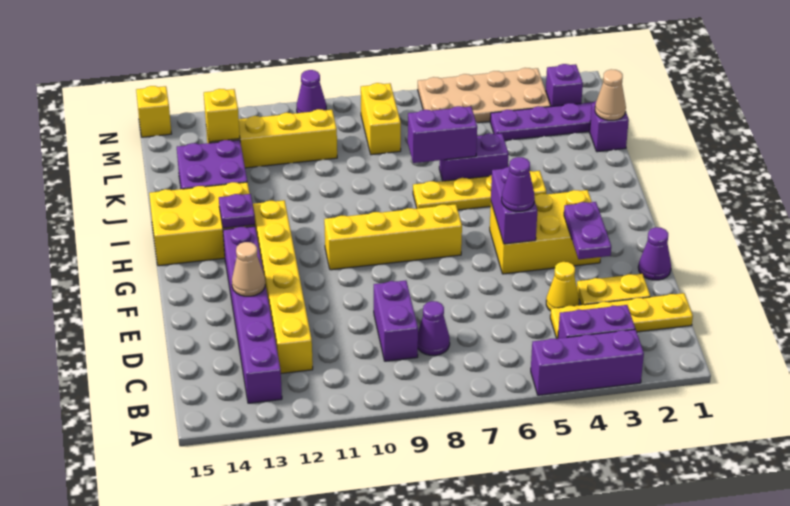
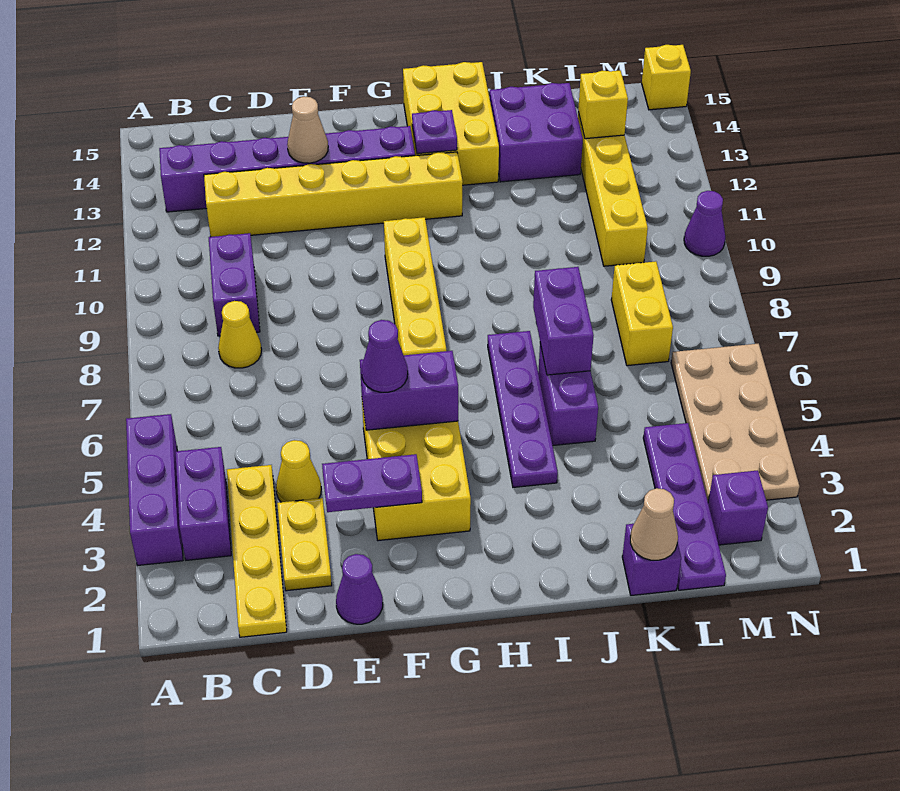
purple 1x1 cone [418,301,450,355] -> yellow 1x1 cone [218,301,262,368]
purple 1x2 brick [374,280,418,361] -> purple 1x2 brick turned to [209,233,260,336]
yellow 1x4 plate [413,171,546,210] -> purple 1x4 plate [488,331,558,487]
yellow 1x2 brick [361,83,401,155] -> yellow 1x2 brick turned to [611,261,673,366]

